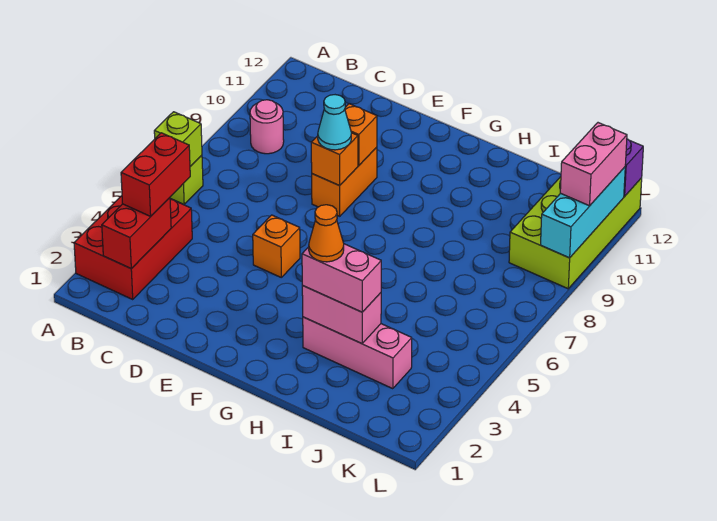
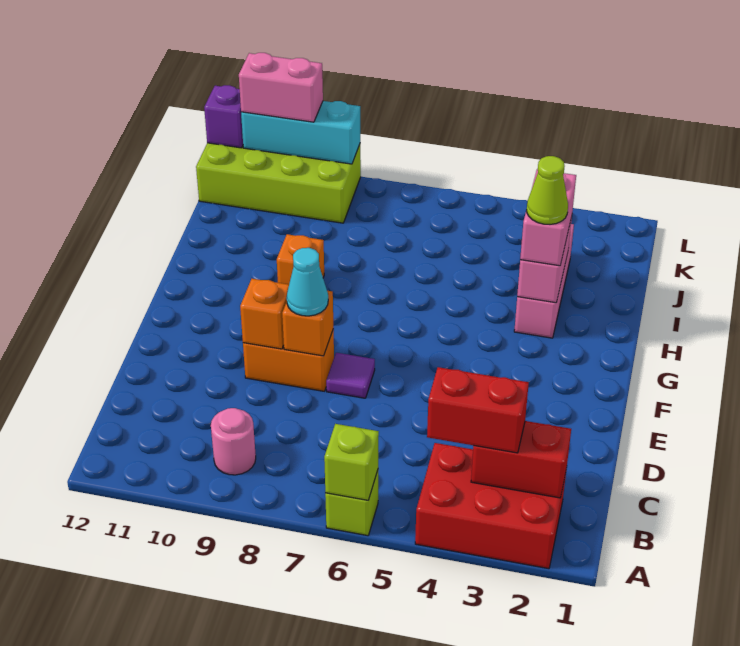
orange 1x1 brick [253,215,300,277] -> orange 1x1 brick moved to [277,234,324,284]
none -> purple 1x1 tile [326,353,375,398]
orange 1x1 cone [309,205,344,262] -> lime 1x1 cone [527,156,568,224]

